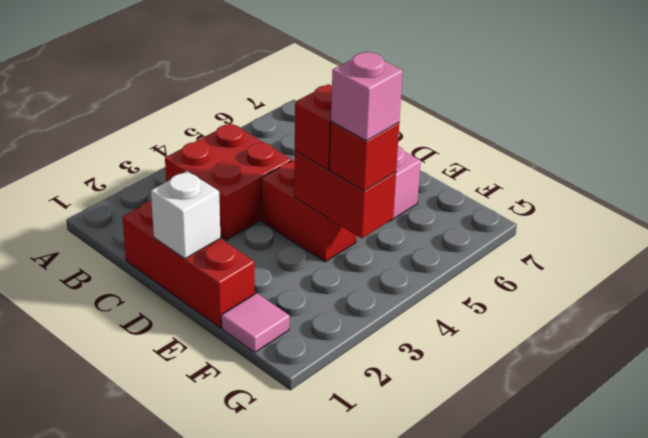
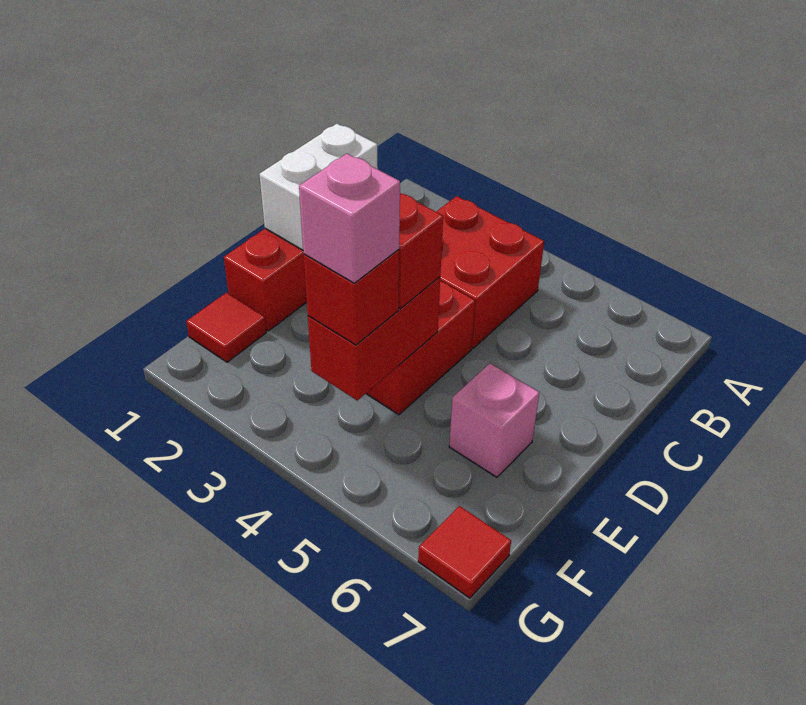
white 1x1 brick [151,171,220,259] -> white 1x2 brick [259,124,378,250]
pink 1x1 tile [222,293,289,352] -> red 1x1 tile [186,293,266,362]
none -> red 1x1 tile [418,506,511,598]

